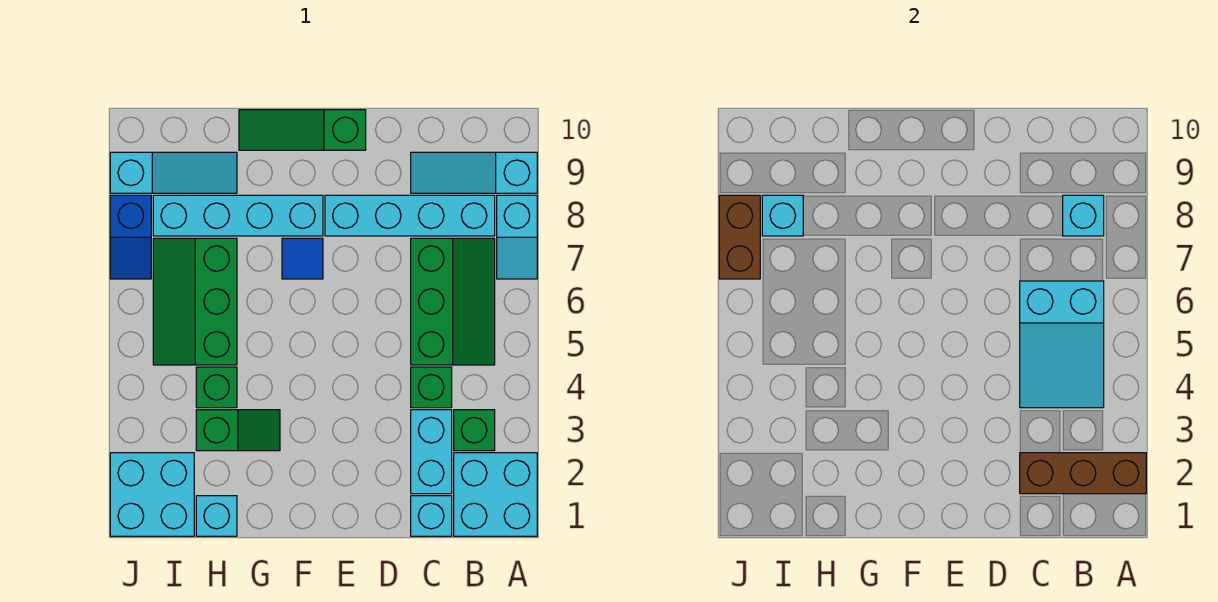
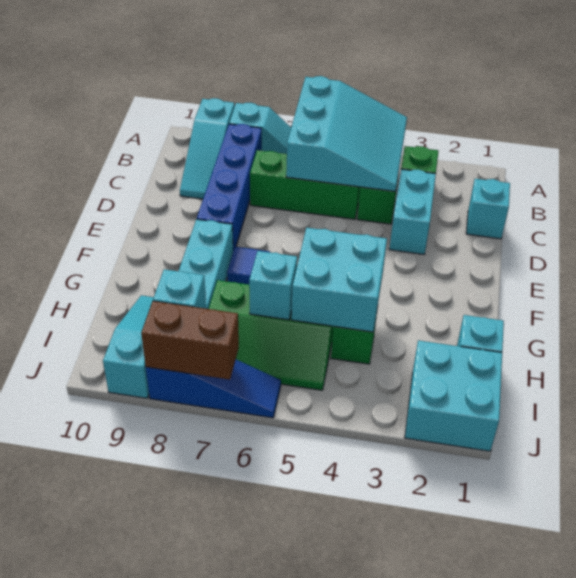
cyan 2x2 brick [454,453,537,536] -> cyan 2x2 brick moved to [291,228,387,332]
brown 1x3 brick [1020,453,1146,494] -> none
cyan 2x3 slope [1020,281,1104,408] -> cyan 3x3 slope [286,76,407,192]
cyan 1x4 brick [325,195,495,236] -> blue 1x4 brick [197,124,262,251]
cyan 1x1 brick [1063,195,1104,236] -> cyan 1x1 brick moved to [249,251,297,320]
cyan 1x2 brick [411,410,452,494] -> cyan 1x2 brick turned to [389,169,436,254]
green 1x3 slope [239,110,366,150] -> none
green 1x2 slope [196,410,280,451] -> none
blue 1x2 slope [110,195,151,279] -> blue 1x3 slope [146,360,281,418]

